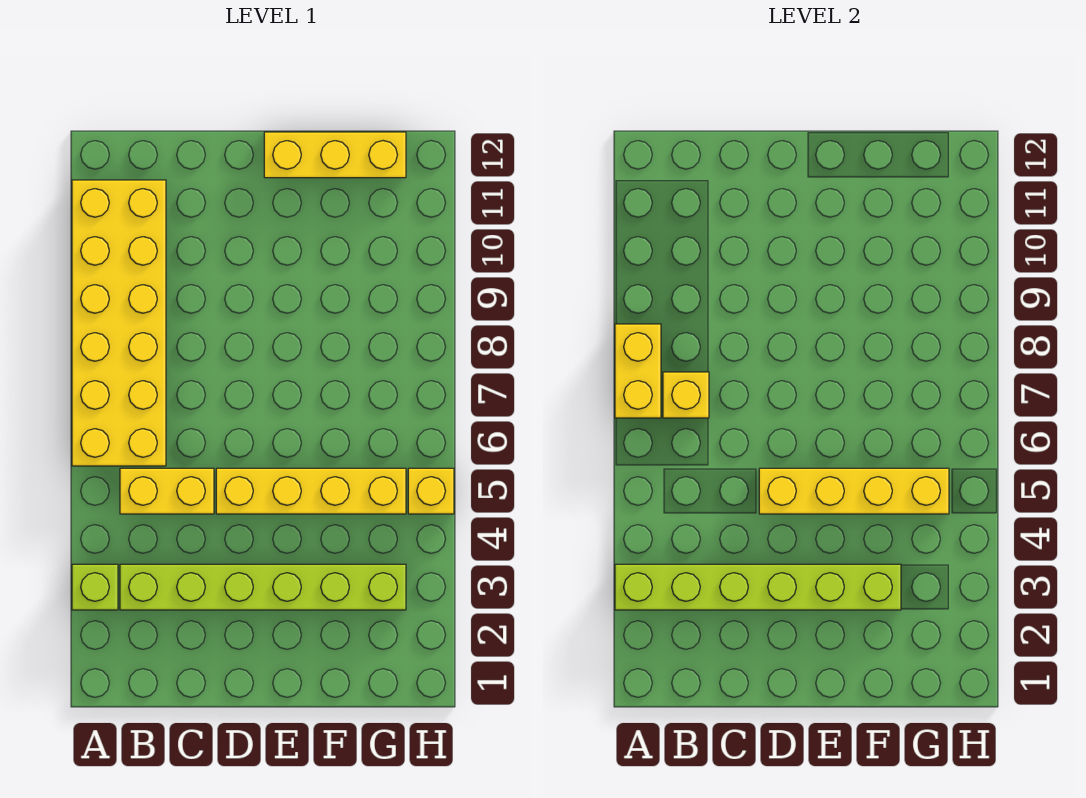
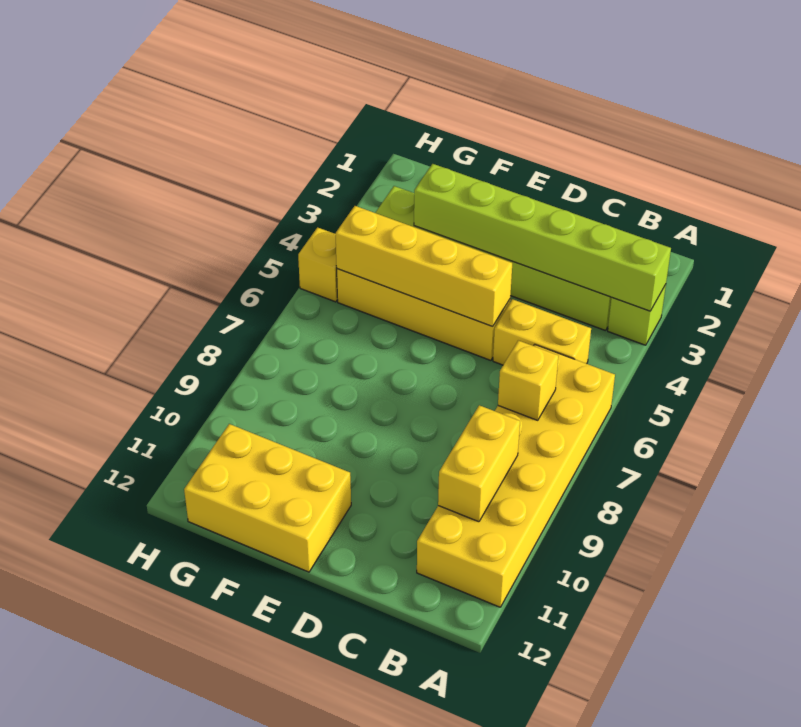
yellow 1x2 brick [615,324,661,418] -> yellow 1x2 brick moved to [438,405,520,522]
yellow 1x3 brick [264,132,406,178] -> yellow 2x3 brick [184,424,351,572]

